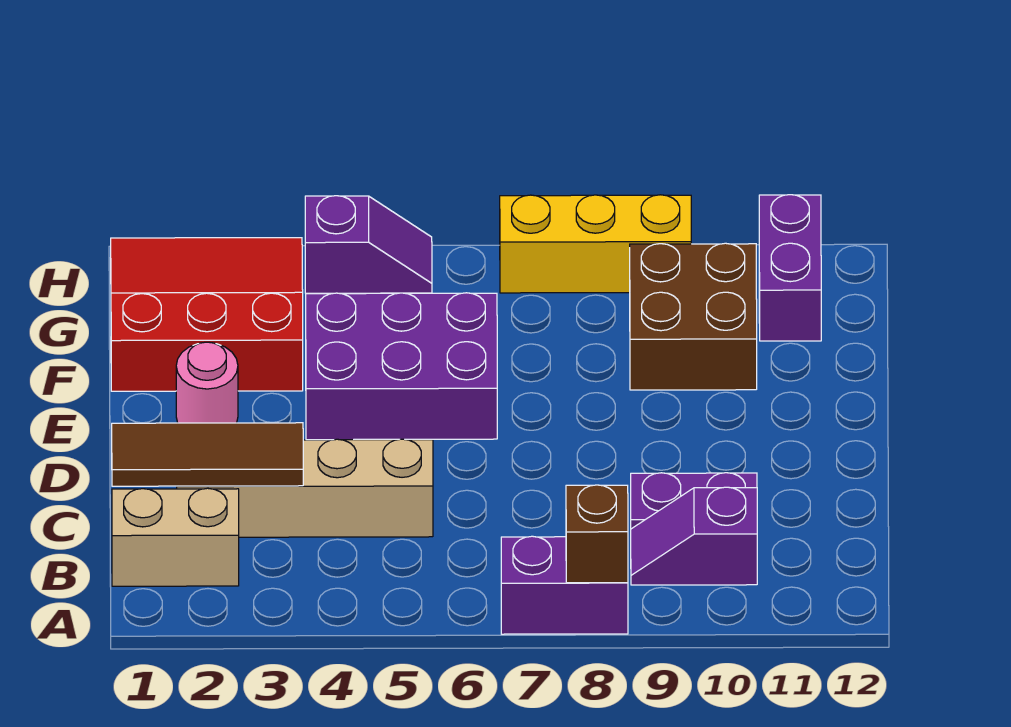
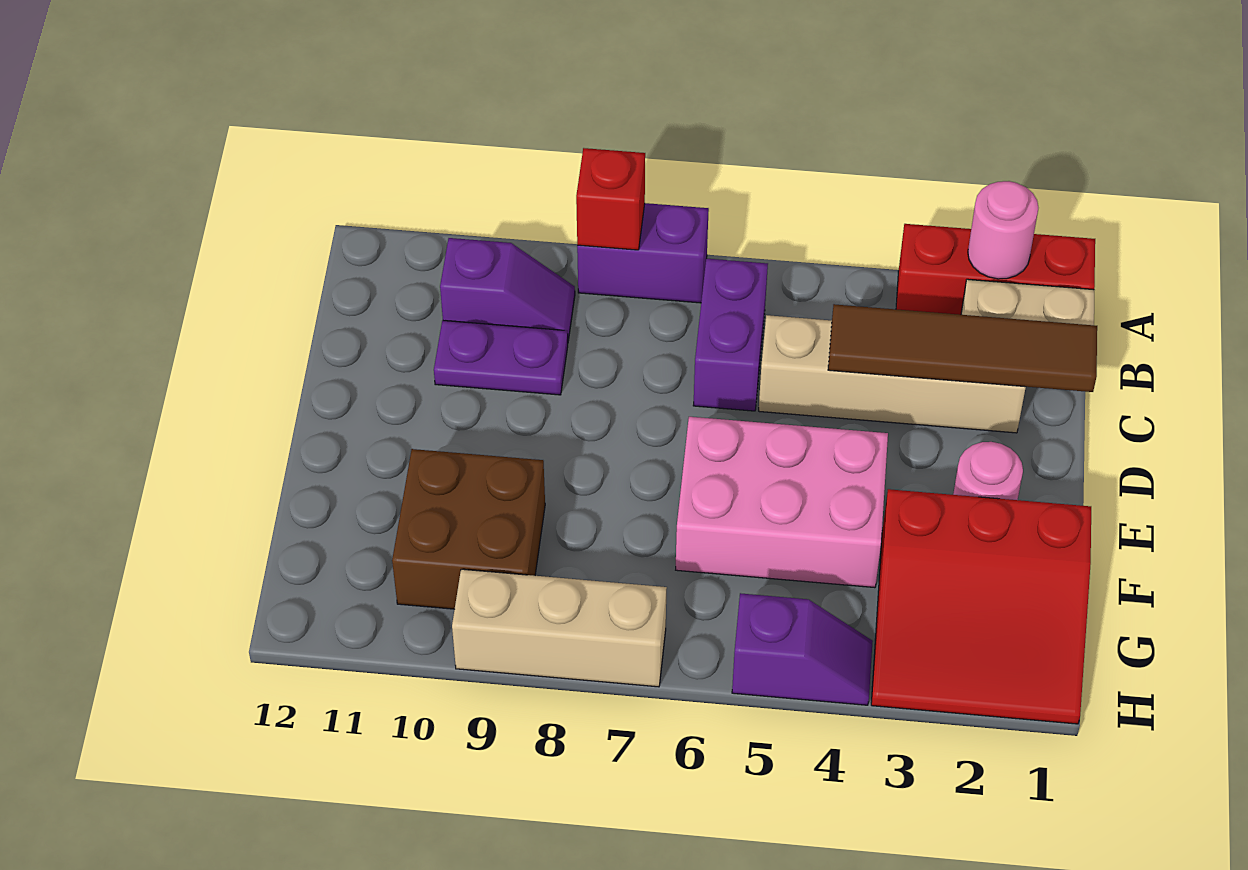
none -> red 1x3 brick [896,224,1095,315]
none -> pink 1x1 round brick [968,181,1038,279]
brown 1x1 brick [566,485,628,583] -> red 1x1 brick [576,148,645,250]
brown 1x3 tile [112,423,303,486] -> brown 1x4 tile [828,304,1097,392]
purple 2x3 brick [306,293,497,440] -> pink 2x3 brick [676,417,888,588]
purple 1x2 brick [759,195,821,341] -> purple 1x2 brick moved to [693,259,768,411]
purple 1x2 slope [305,196,432,293] -> purple 1x2 slope turned to [732,593,873,705]
yellow 1x3 brick [500,195,691,293] -> tan 1x3 brick [452,569,667,687]

